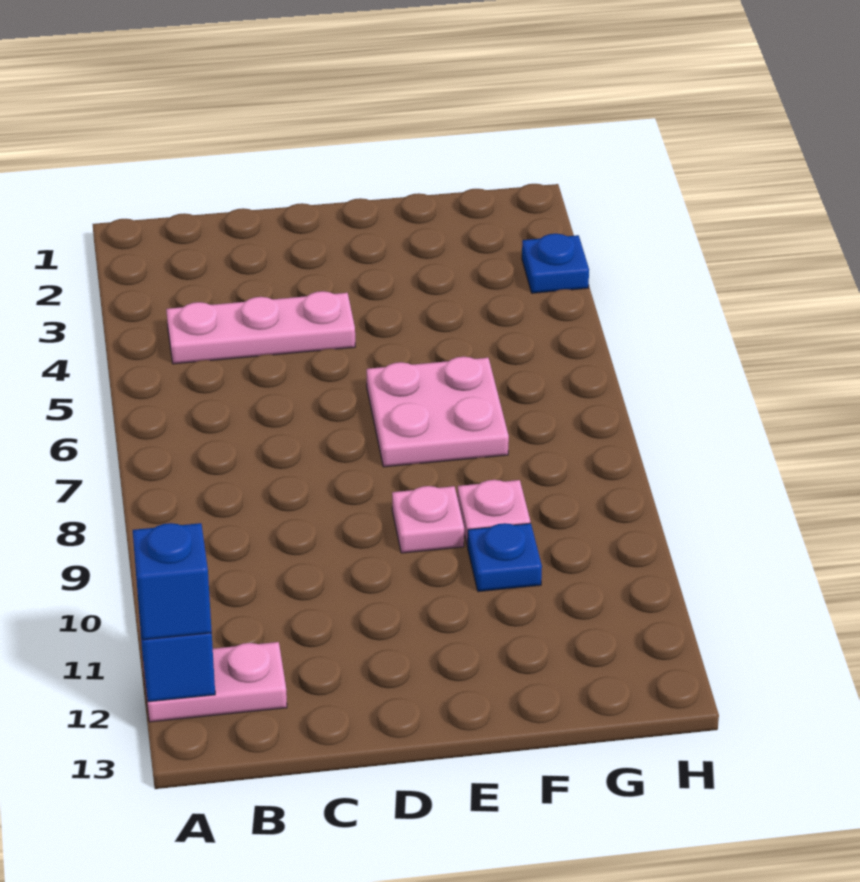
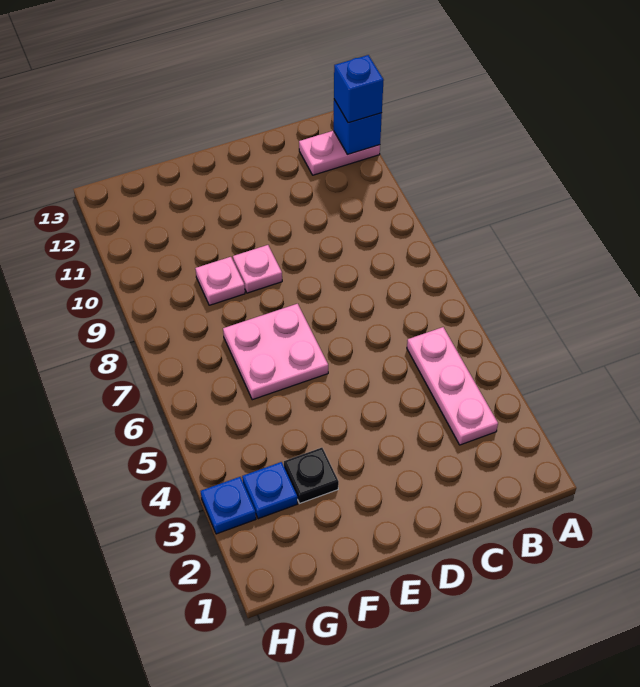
pink 1x3 plate [166,291,355,364] -> pink 1x3 plate turned to [407,327,498,445]
none -> black 1x1 plate [284,448,339,503]
blue 1x1 plate [467,523,542,592] -> blue 1x1 plate moved to [242,462,297,519]

